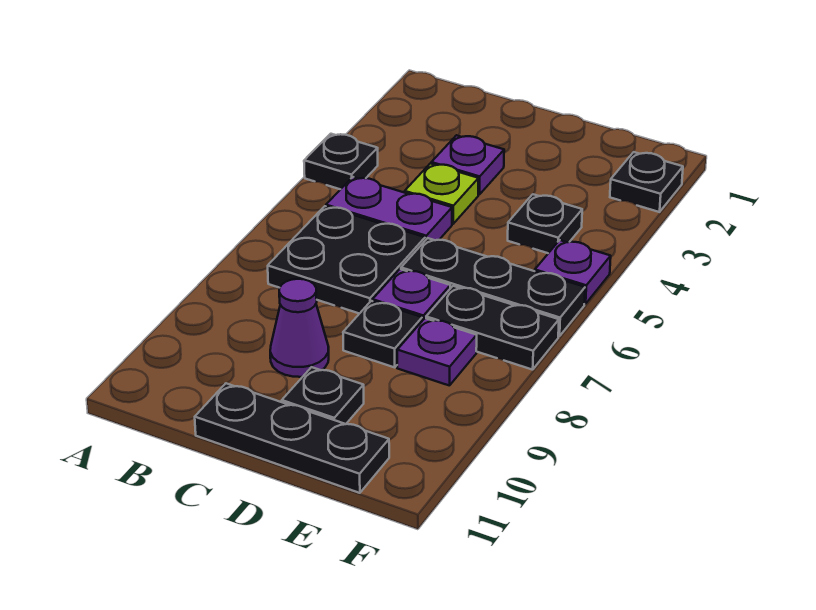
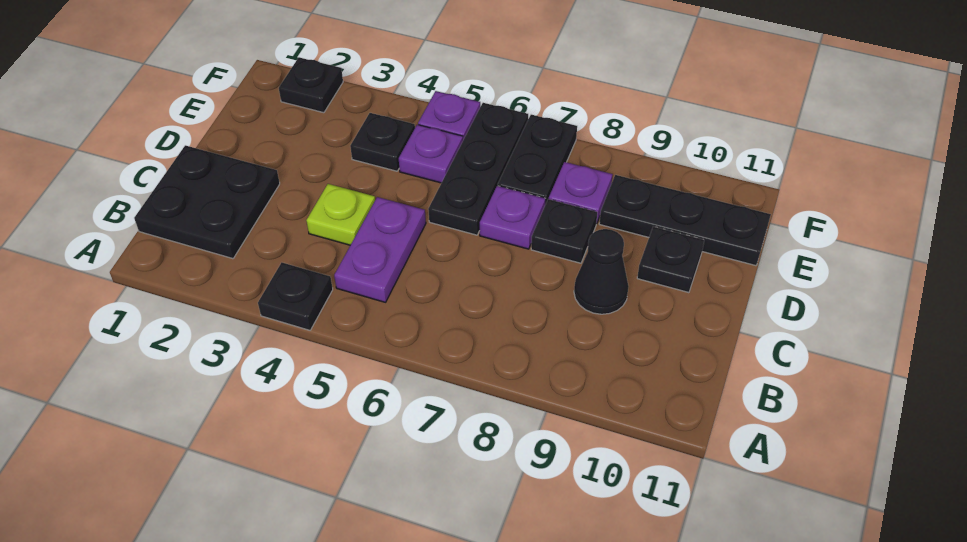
black 2x2 plate [268,206,425,314] -> black 2x2 plate moved to [134,145,280,259]
purple 1x1 plate [431,135,504,195] -> purple 1x1 plate moved to [399,125,463,183]
purple 1x1 cone [270,279,329,377] -> black 1x1 cone [574,229,629,314]
black 1x3 plate [195,383,389,493] -> black 1x3 plate turned to [599,175,771,266]

